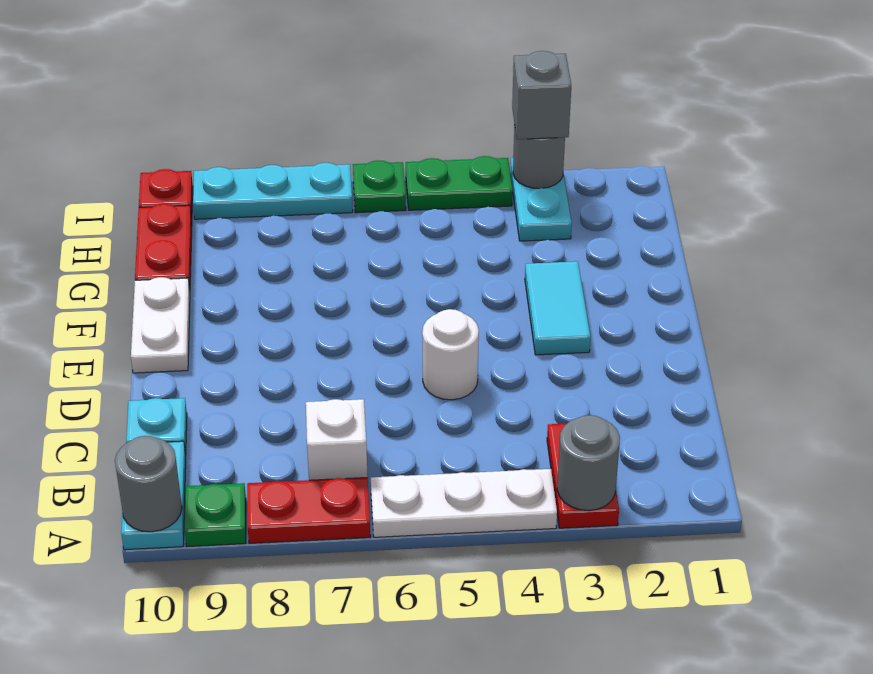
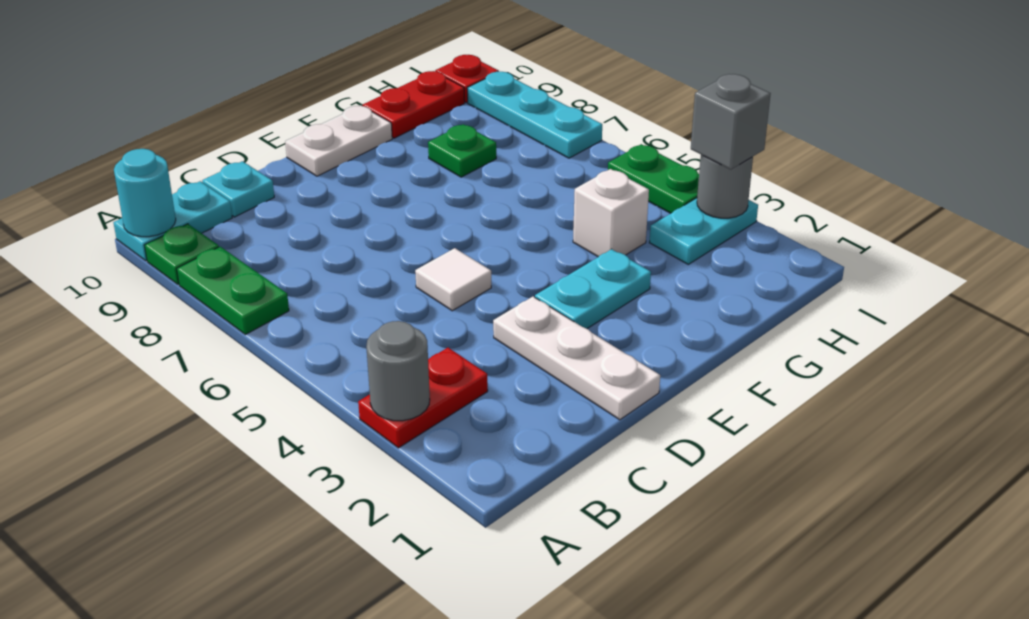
white 1x3 plate [371,469,557,537] -> white 1x3 plate moved to [493,297,660,420]
red 1x2 plate [247,478,371,543] -> green 1x2 plate [177,247,289,335]
grey 1x1 round brick [115,436,182,532] -> cyan 1x1 round brick [114,149,176,237]
white 1x1 brick [306,399,368,480] -> white 1x1 brick moved to [573,169,649,257]
white 1x1 round brick [422,309,479,400] -> white 1x1 tile [415,248,491,311]
cyan 1x2 tile [525,261,590,355] -> cyan 1x2 plate [535,249,651,329]
green 1x1 plate [353,160,406,213] -> green 1x1 plate moved to [428,124,496,177]

